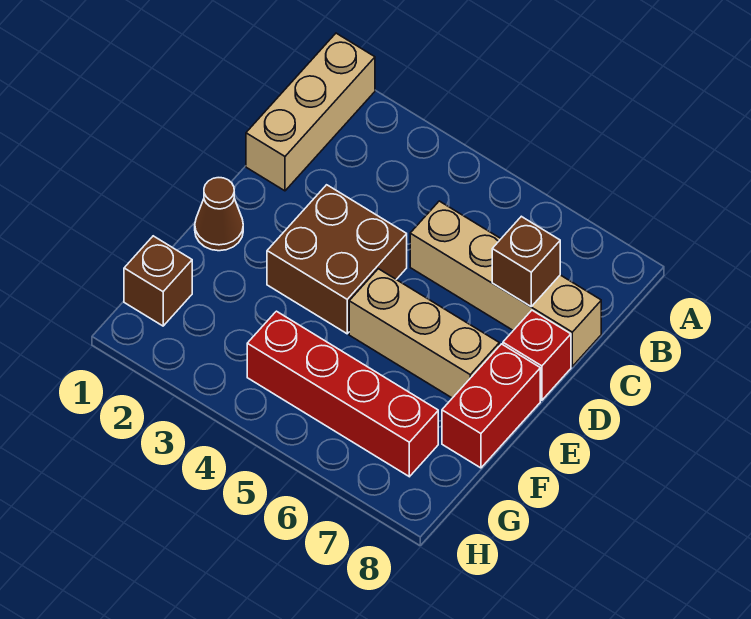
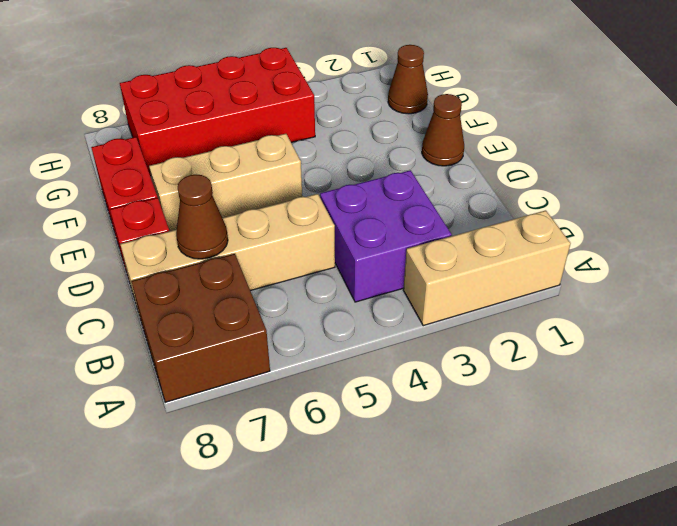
tan 1x3 brick [246,33,375,191] -> tan 1x3 brick turned to [403,210,571,326]
none -> purple 2x2 brick [320,170,452,302]
brown 1x1 brick [492,216,560,306] -> brown 1x1 cone [176,175,228,259]
brown 2x2 brick [267,185,407,334] -> brown 2x2 brick moved to [131,254,270,402]
brown 1x1 brick [124,236,192,326] -> brown 1x1 cone [388,45,428,114]
red 1x4 brick [247,311,438,477] -> red 2x4 brick [120,48,315,176]

